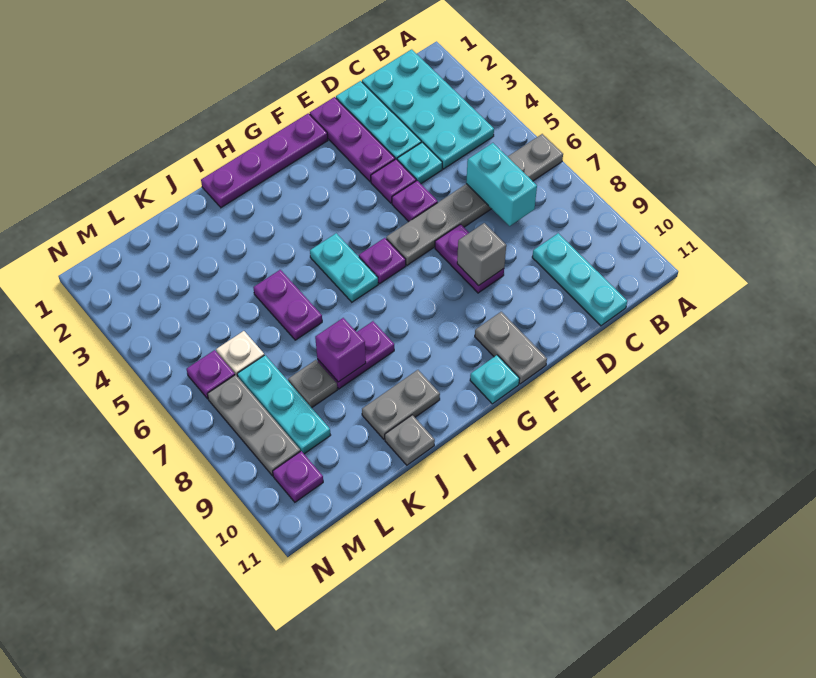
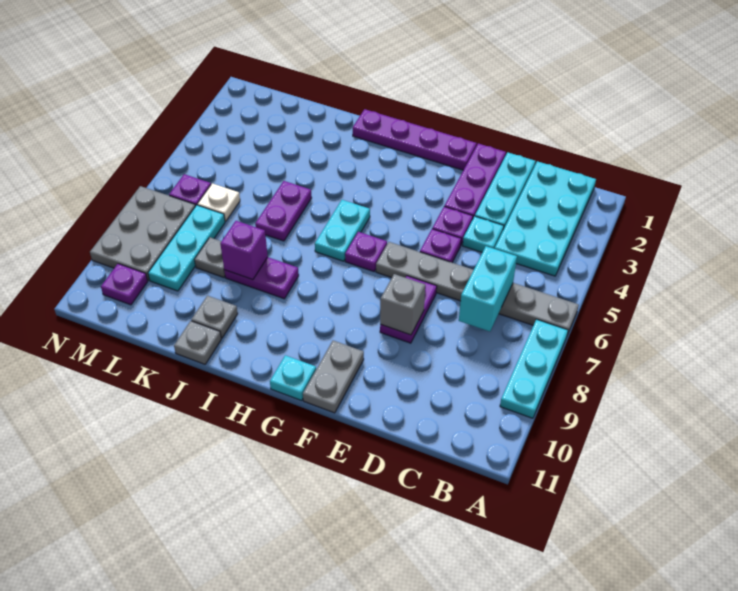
cyan 1x3 plate [532,233,627,326] -> cyan 1x3 plate moved to [500,319,568,418]
grey 1x2 plate [362,370,440,439] -> grey 1x1 plate [191,296,238,338]
grey 1x3 plate [207,375,300,476] -> grey 2x3 plate [90,186,195,280]

